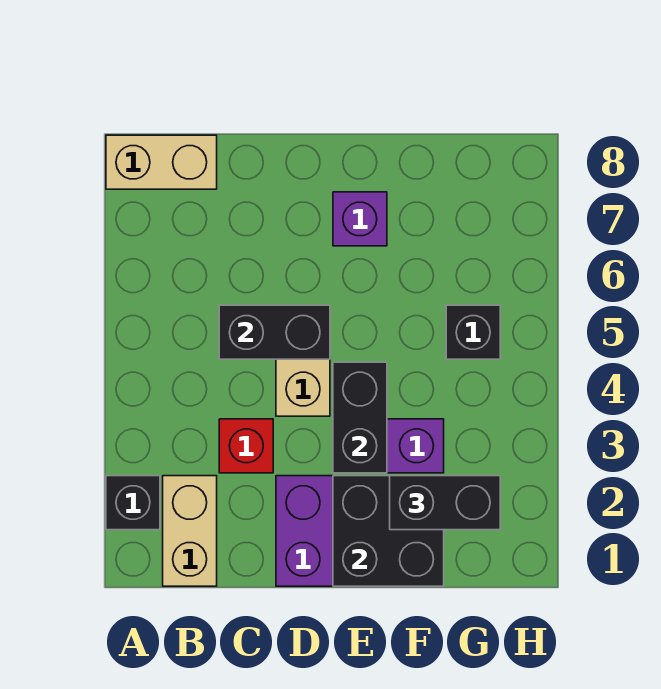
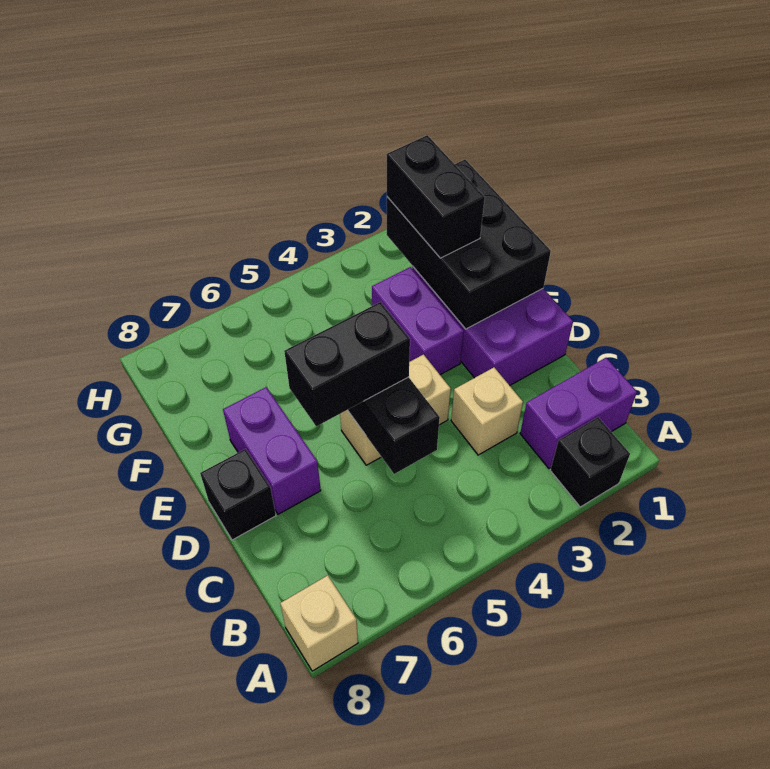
tan 1x2 brick [106,135,217,189] -> tan 1x1 brick [280,575,358,671]
tan 1x2 brick [163,476,217,586] -> purple 1x2 brick [520,358,637,468]
red 1x1 brick [219,419,273,473] -> tan 1x1 brick [451,367,523,455]
black 2x2 brick [333,476,444,586] -> black 2x3 brick [387,160,551,329]
black 1x2 brick [333,362,387,473] -> black 1x2 brick moved to [284,302,410,426]
purple 1x1 brick [333,192,387,246] -> purple 1x2 brick [223,387,321,514]
black 1x1 brick [446,305,500,359] -> black 1x1 brick moved to [200,449,276,540]

